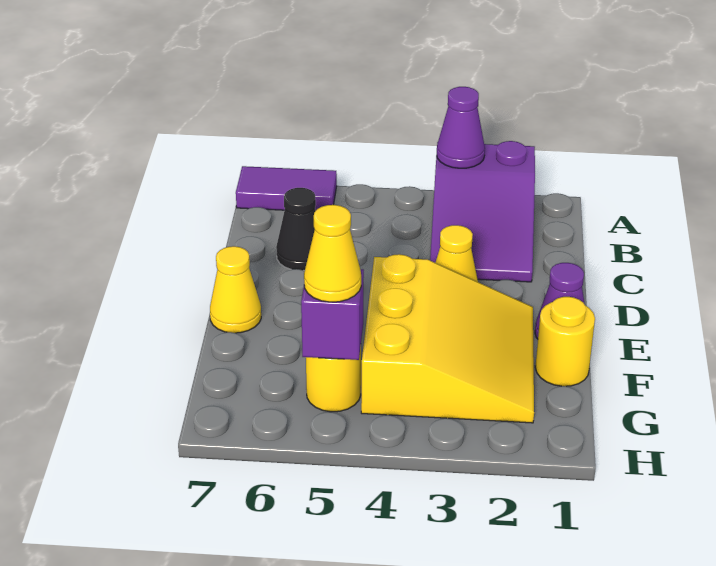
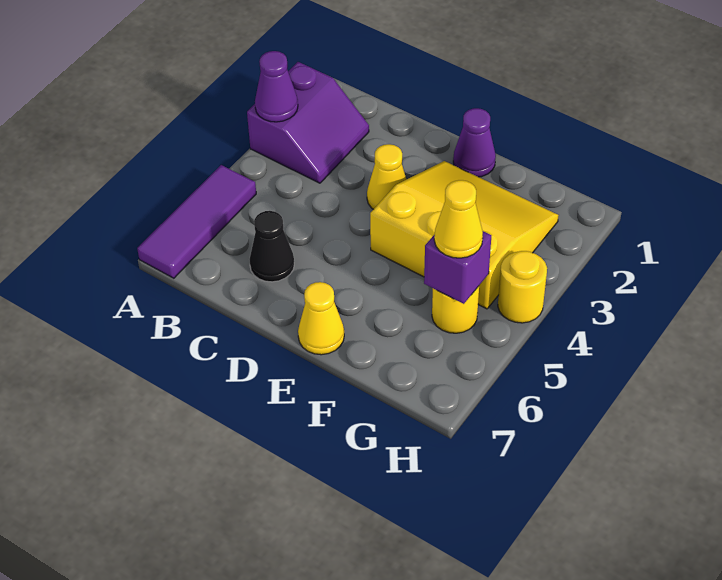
purple 2x3 slope [430,141,535,282] -> purple 2x2 slope [247,62,369,183]
purple 1x2 tile [236,166,337,210] -> purple 1x3 tile [137,165,256,278]
yellow 1x1 round brick [535,297,595,386] -> yellow 1x1 round brick moved to [498,251,547,323]

